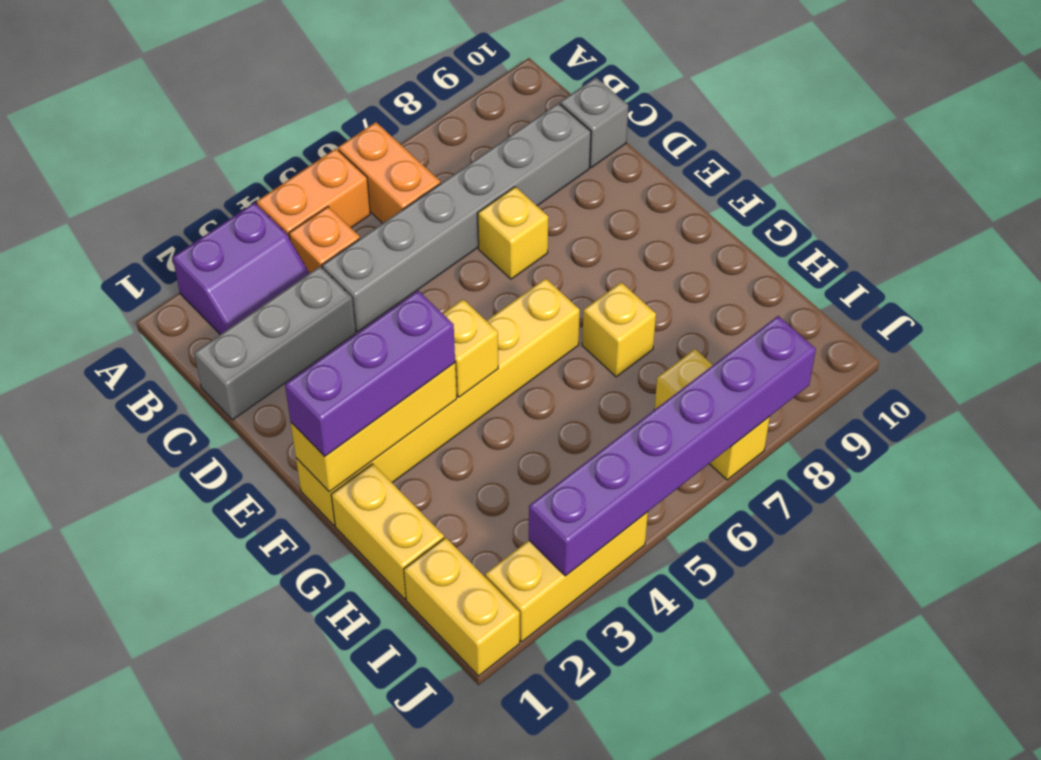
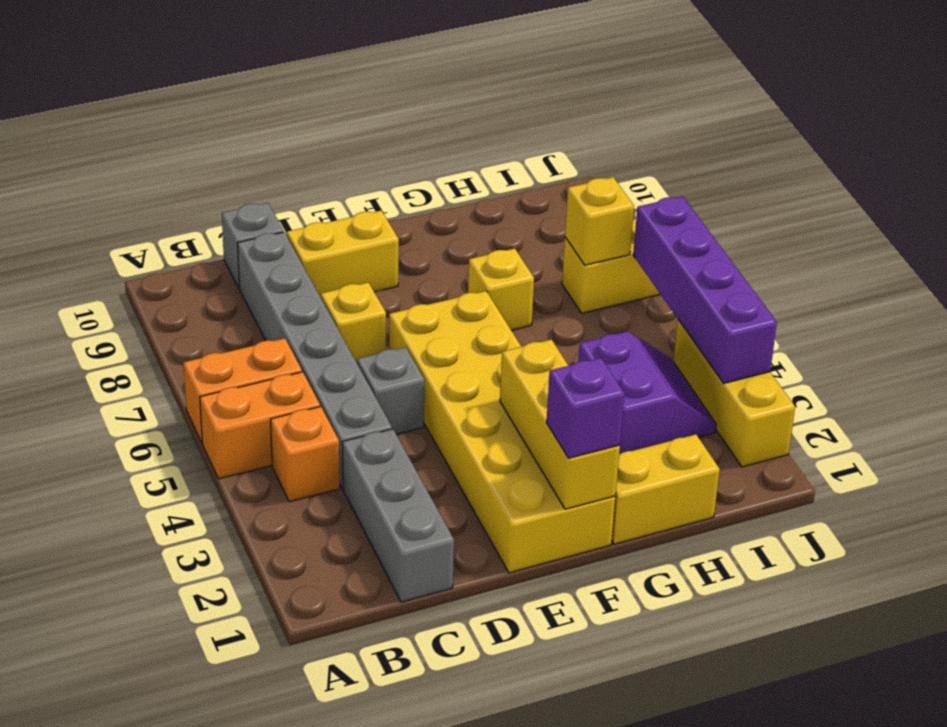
purple 2x2 slope [173,203,309,335] -> purple 2x2 slope moved to [578,331,716,454]
orange 1x2 brick [257,149,370,239] -> orange 1x2 brick turned to [200,372,320,479]
none -> grey 1x1 brick [357,347,425,434]
yellow 1x6 brick [296,278,580,525] -> yellow 2x6 brick [389,291,616,573]
purple 1x3 brick [285,291,455,456] -> purple 1x1 brick [546,358,624,458]
yellow 1x1 brick [443,299,498,397] -> yellow 1x1 brick moved to [565,177,634,265]
yellow 1x2 brick [404,538,520,676] -> yellow 1x2 brick moved to [287,211,399,297]
purple 1x6 brick [529,316,816,576] -> purple 1x4 brick [633,196,777,383]

